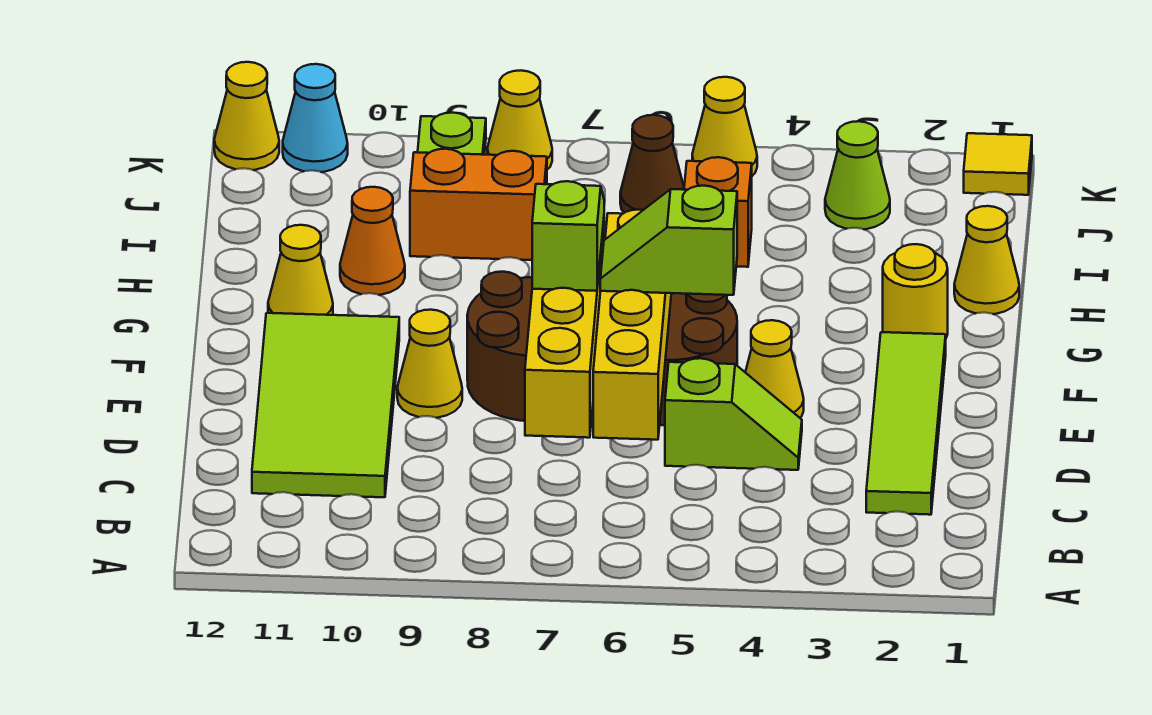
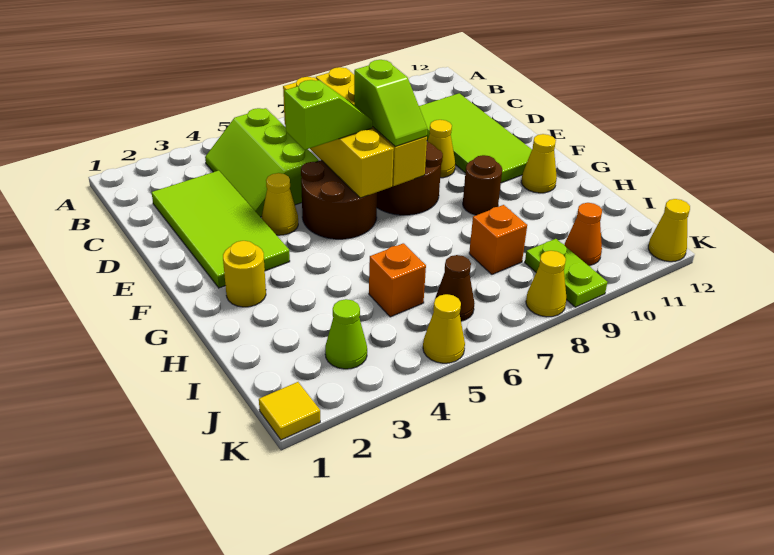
lime 1x4 tile [866,332,946,515] -> lime 2x4 tile [152,170,290,288]
lime 1x2 slope [665,358,802,470] -> lime 2x3 slope [205,108,319,217]
none -> brown 1x1 round brick [463,155,502,215]
yellow 1x1 cone [954,206,1019,314] -> none
orange 1x1 cone [340,187,405,295] -> orange 1x1 cone moved to [565,203,602,266]
orange 1x2 brick [410,149,547,260] -> orange 1x1 brick [469,205,527,274]
cyan 1x1 cone [283,64,348,172] -> none

